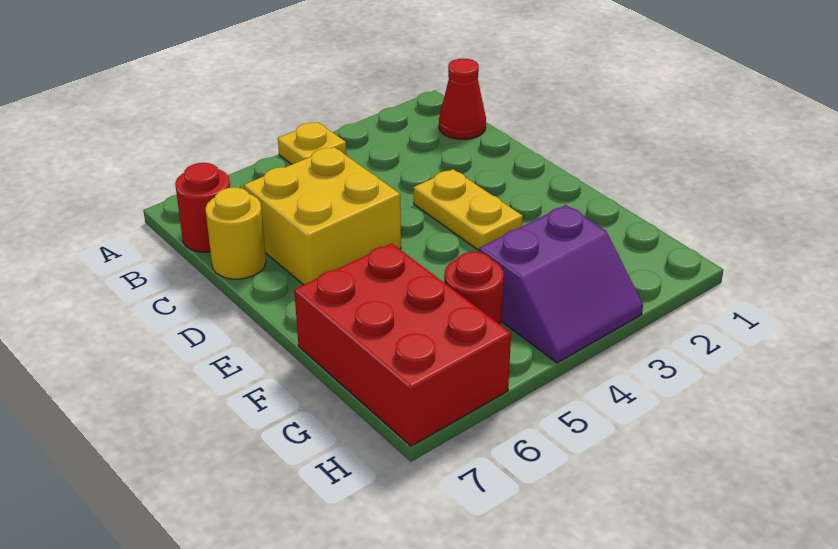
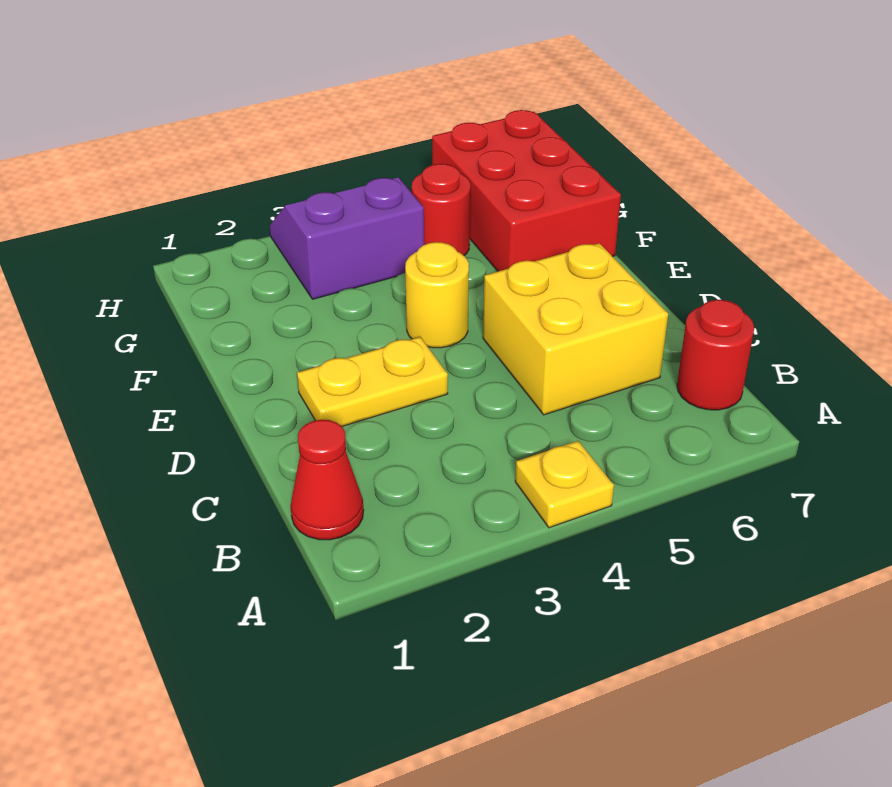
yellow 1x1 round brick [205,187,266,279] -> yellow 1x1 round brick moved to [405,242,469,348]
yellow 1x2 plate [414,169,523,250] -> yellow 1x2 plate turned to [297,337,448,426]

